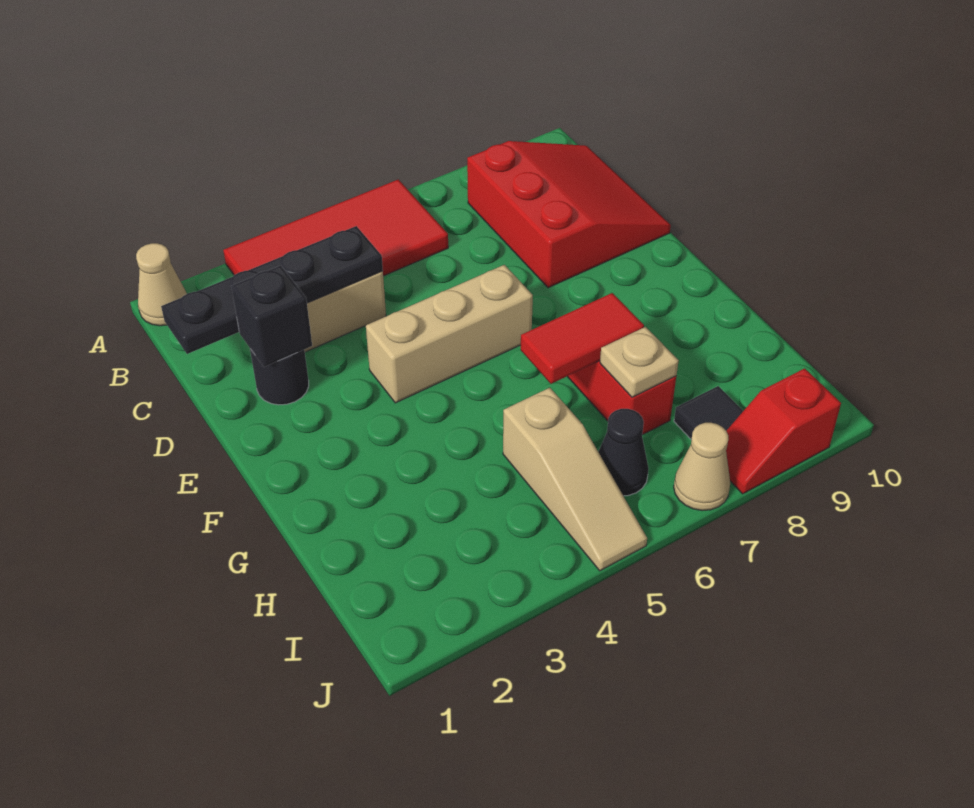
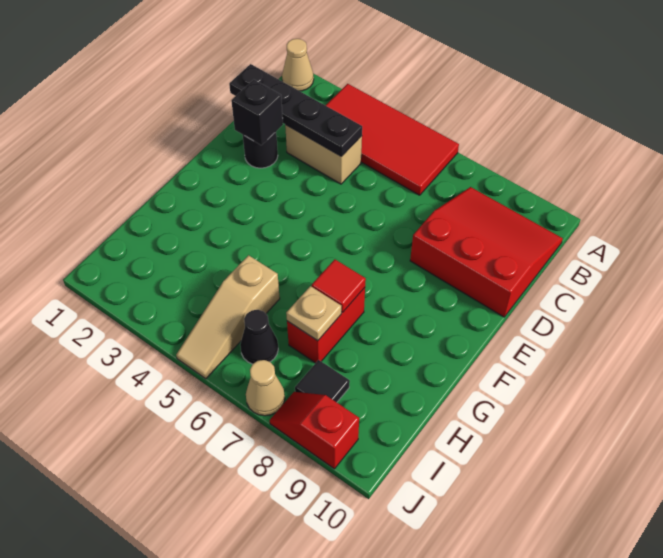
red 3x3 slope [467,141,671,288] -> red 3x3 slope turned to [410,187,563,317]
tan 1x3 brick [366,265,533,403] -> none
red 1x2 tile [521,293,644,384] -> red 1x1 tile [312,259,366,312]

